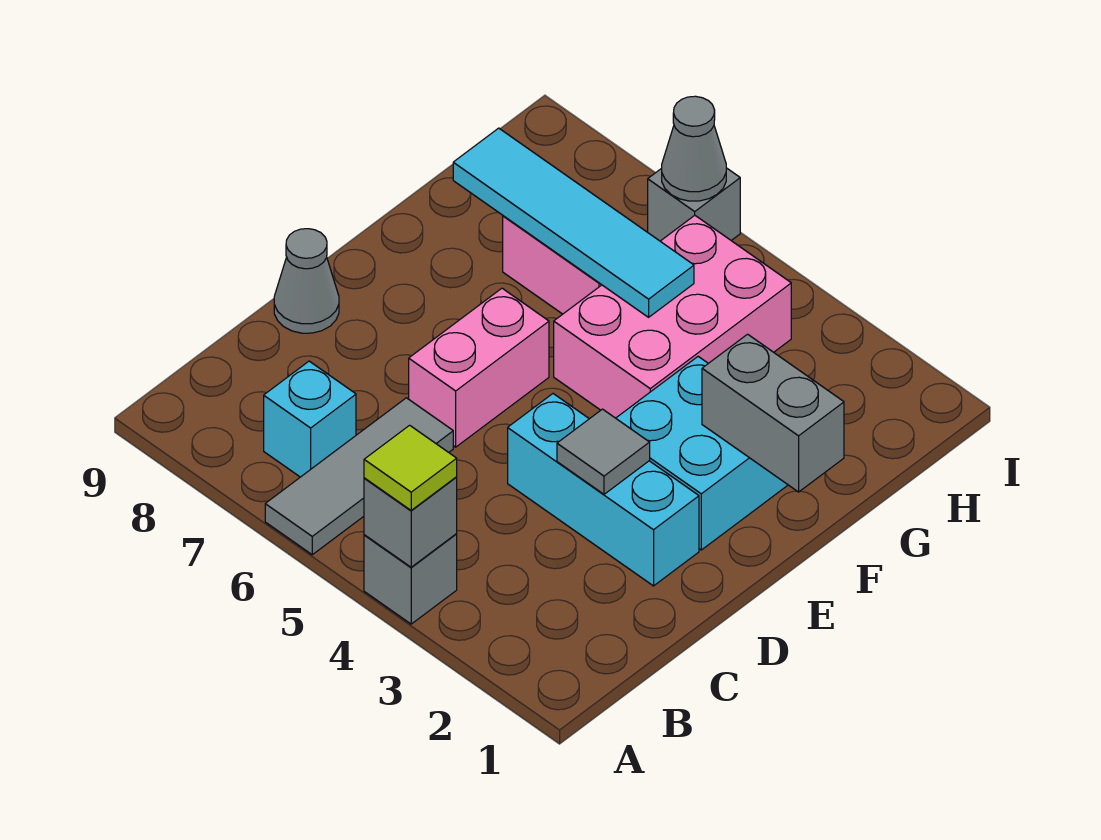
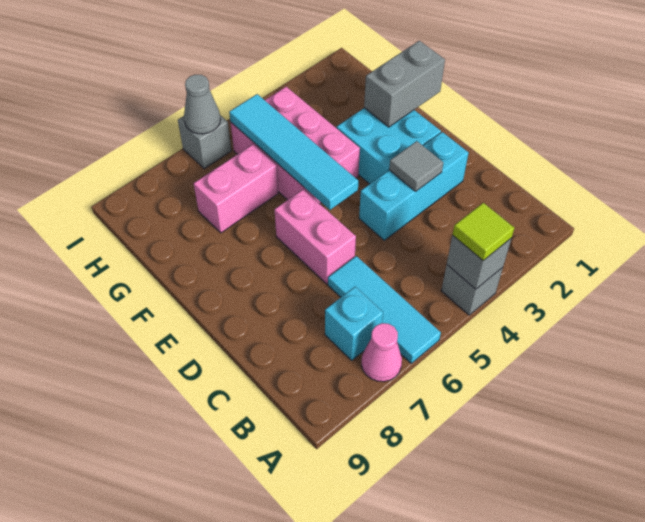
grey 1x3 tile [265,398,453,555] -> cyan 1x3 tile [328,256,441,363]
none -> pink 1x1 cone [362,323,402,382]
grey 1x1 cone [274,229,339,333] -> none
cyan 1x4 tile [453,128,694,317] -> cyan 1x4 tile turned to [229,94,358,210]

